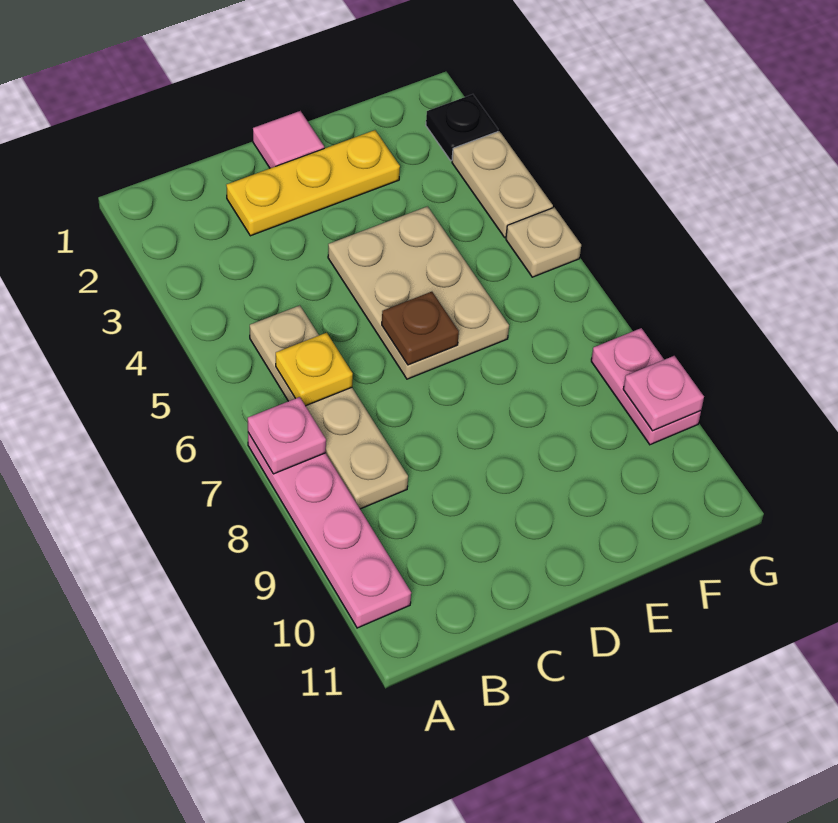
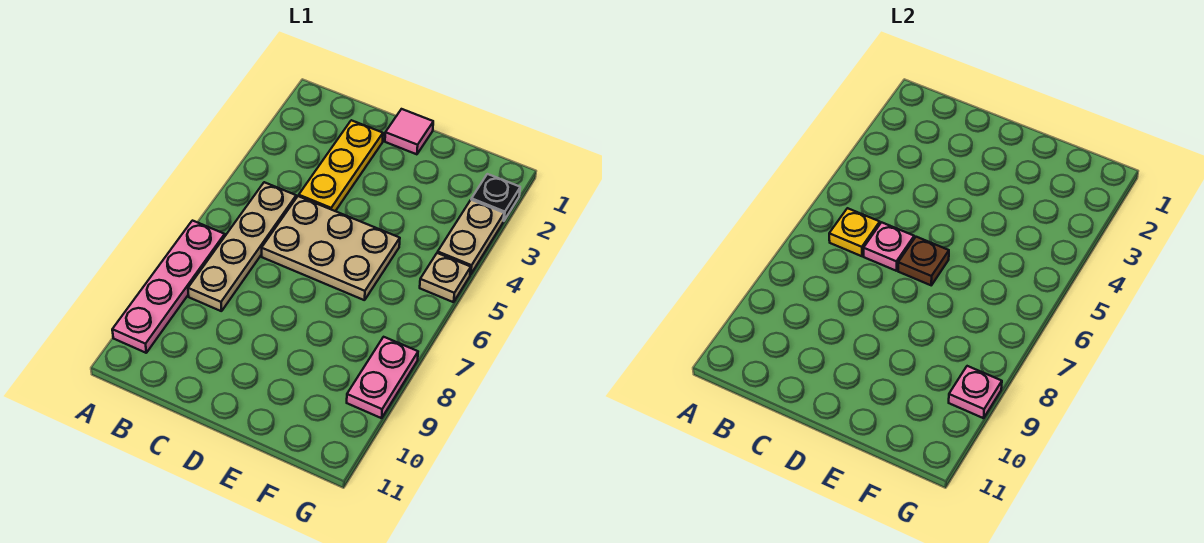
pink 1x1 plate [248,397,326,474] -> pink 1x1 plate moved to [864,222,914,271]
yellow 1x3 plate [226,130,400,236] -> yellow 1x3 plate turned to [299,120,383,211]
tan 2x3 plate [328,206,509,379] -> tan 2x3 plate turned to [262,196,400,300]

